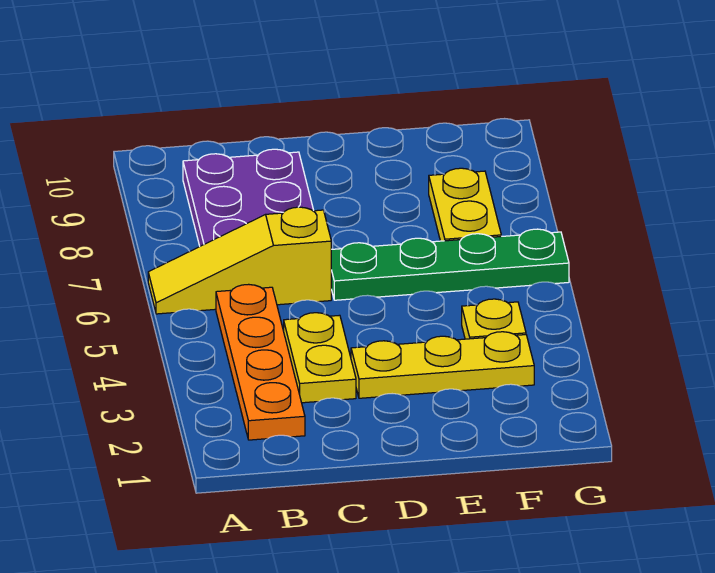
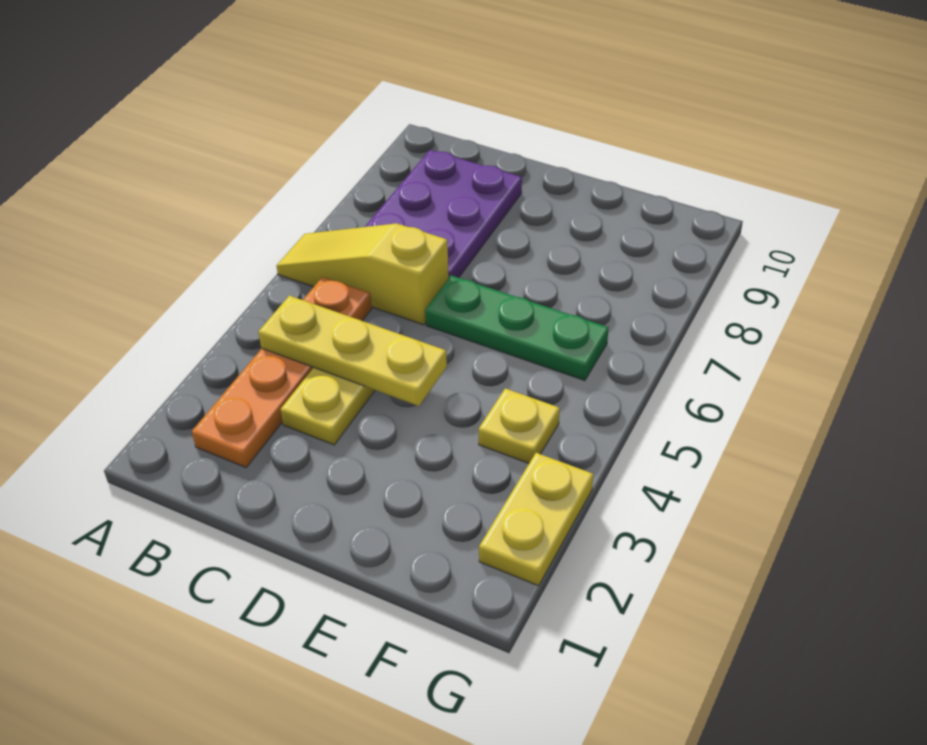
yellow 1x3 plate [351,332,534,398] -> yellow 1x3 plate moved to [258,296,447,406]
green 1x4 plate [331,229,569,300] -> green 1x3 plate [425,275,609,381]
yellow 1x2 plate [429,168,501,241] -> yellow 1x2 plate moved to [479,453,593,586]

